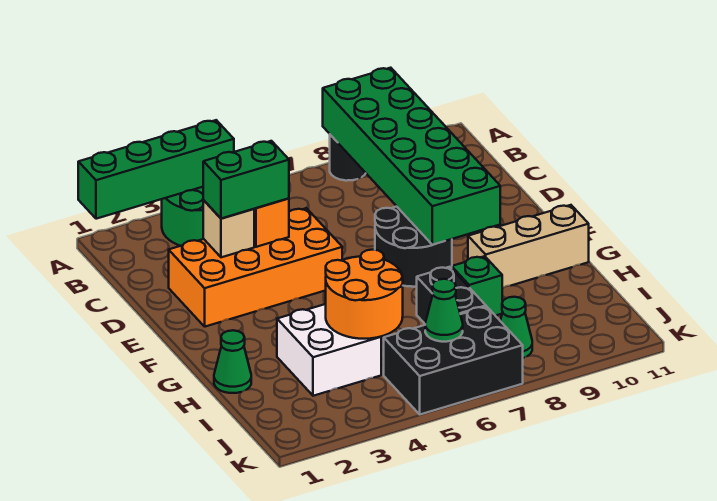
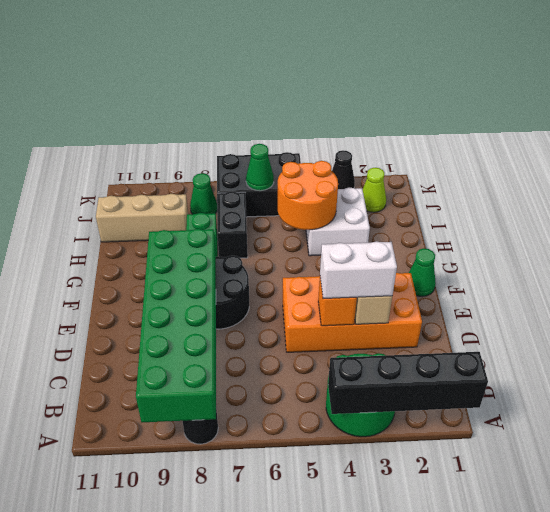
green 1x4 brick [78,120,234,219] -> black 1x4 brick [328,352,488,414]
green 1x2 brick [203,141,289,219] -> white 1x2 brick [320,241,397,299]
tan 1x3 brick [468,205,589,288] -> tan 1x3 brick moved to [96,194,188,242]
green 1x1 cone [214,330,251,393] -> green 1x1 cone moved to [409,248,436,296]
none -> lime 1x1 cone [363,168,386,212]
none -> black 1x1 cone [332,150,355,189]

